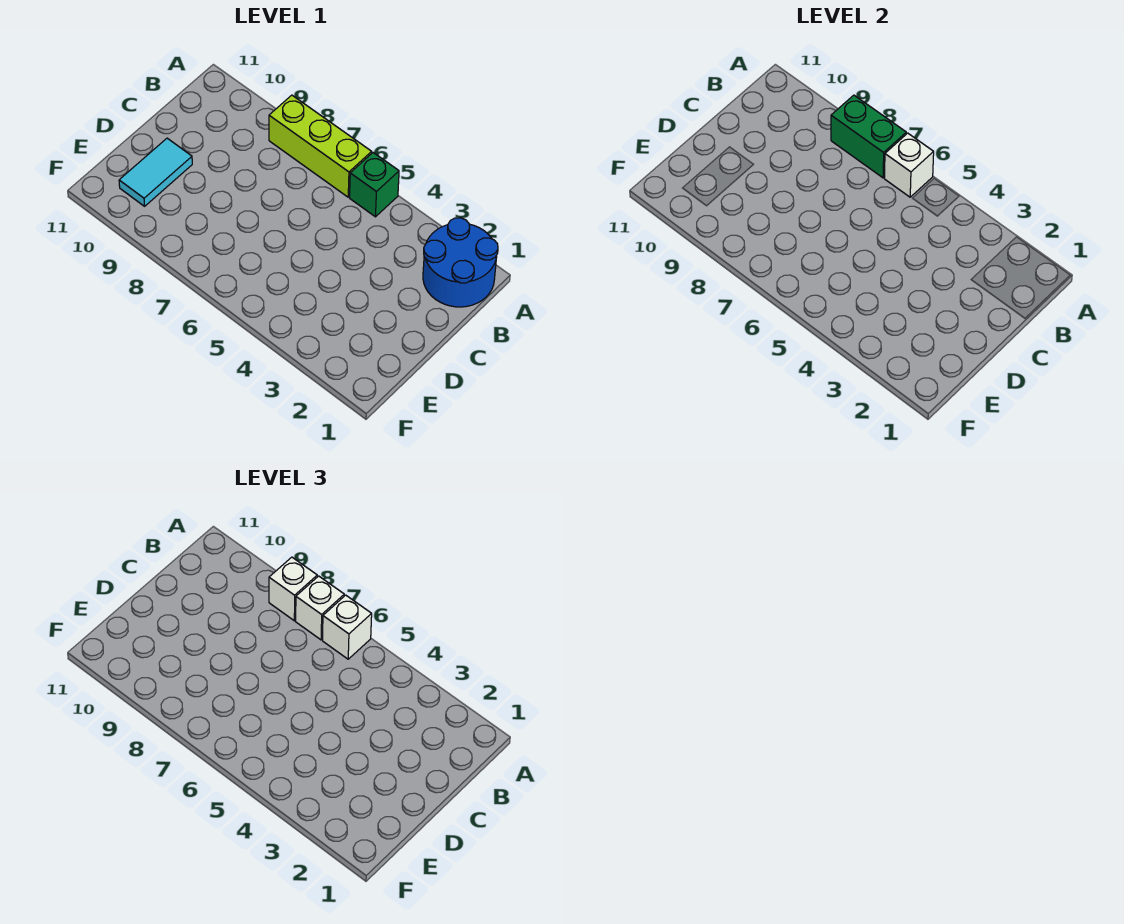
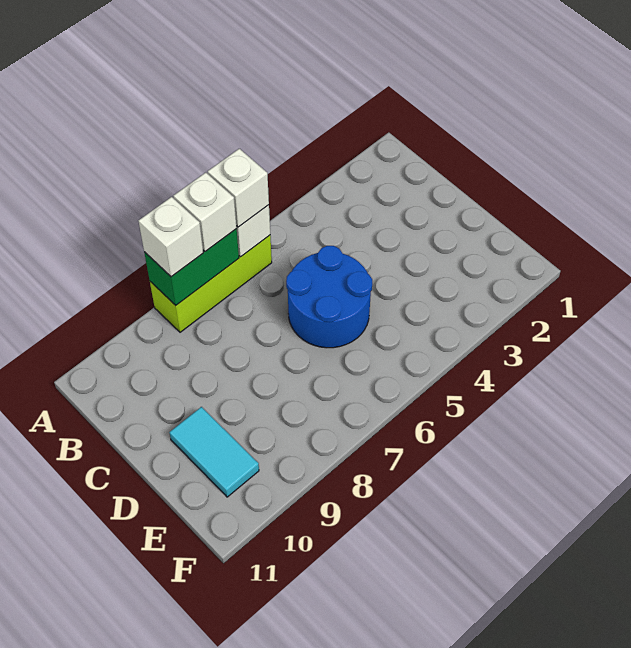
blue 2x2 round brick [423,218,498,307] -> blue 2x2 round brick moved to [286,246,372,348]
green 1x1 brick [350,153,399,217] -> none

